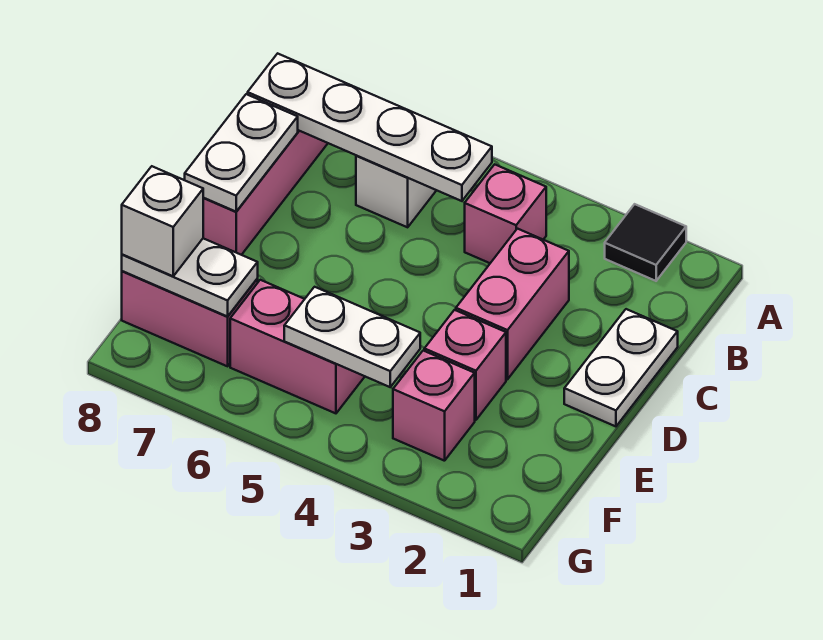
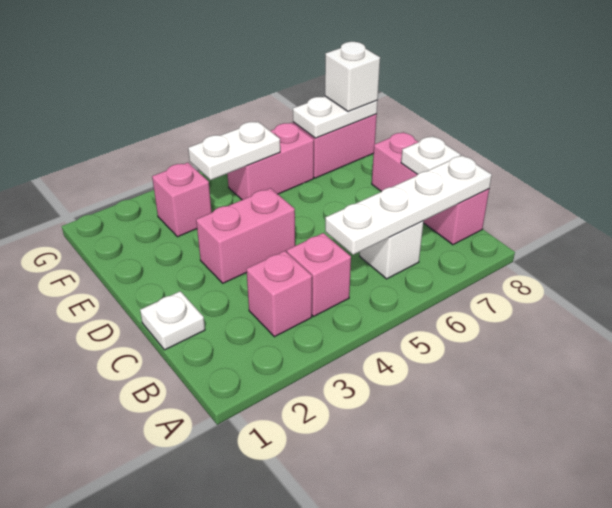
black 1x1 tile [605,204,686,281] -> none
white 1x2 plate [564,309,678,426] -> white 1x1 plate [140,291,205,350]
pink 1x2 brick [456,229,569,379] -> pink 1x2 brick turned to [196,188,295,283]
white 1x2 plate [185,94,298,212] -> white 1x1 plate [401,136,461,174]
pink 1x1 brick [424,310,506,420] -> pink 1x1 brick moved to [246,251,312,337]

